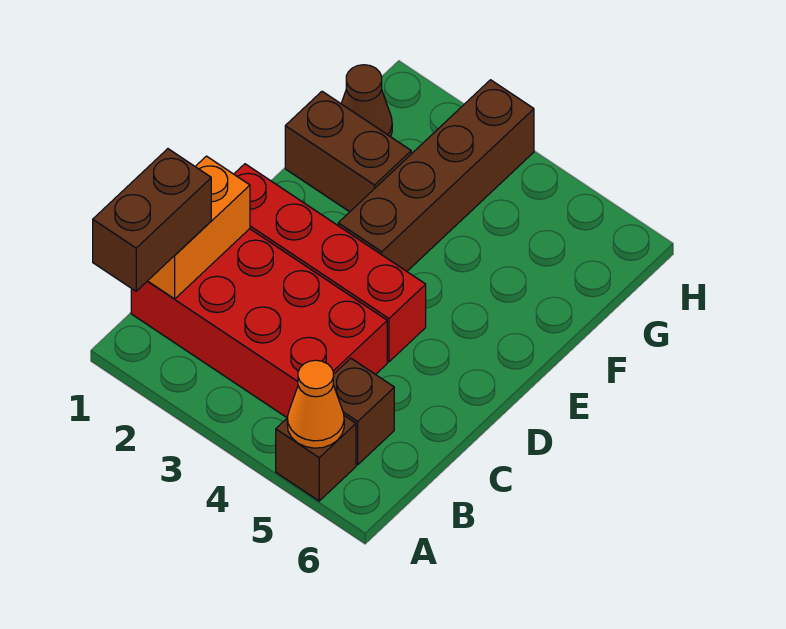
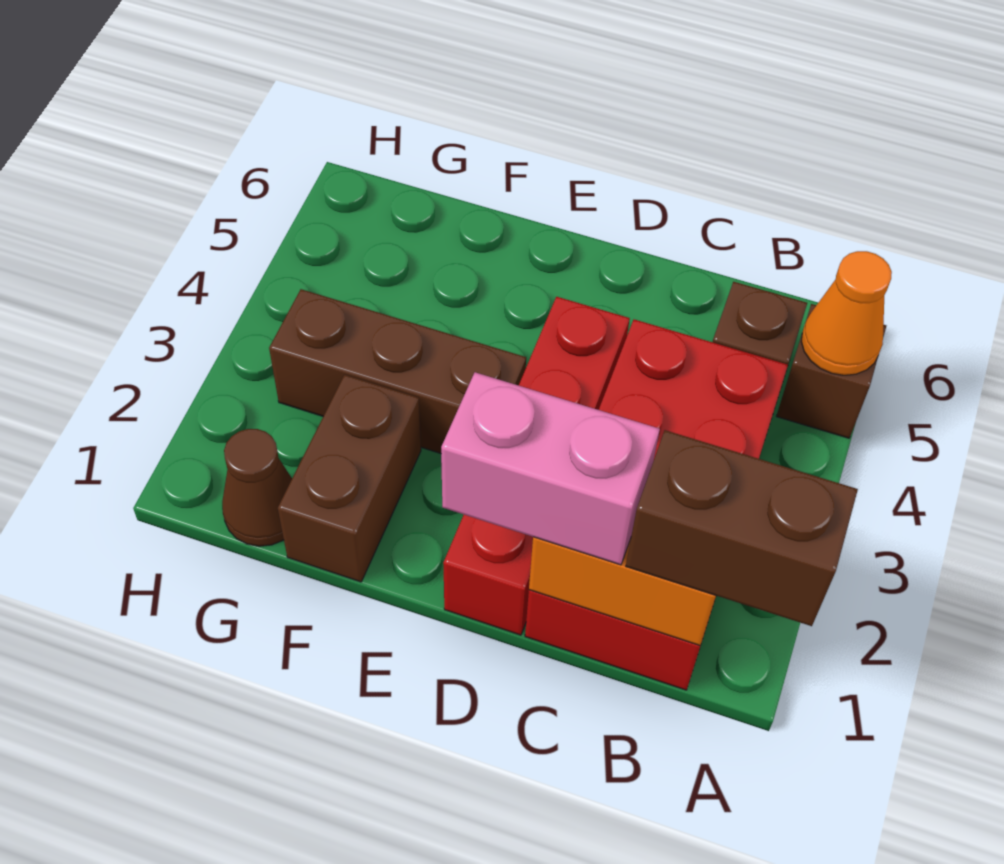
none -> pink 1x2 brick [441,372,660,565]
brown 1x4 brick [338,80,534,271] -> brown 1x3 brick [269,289,526,454]

